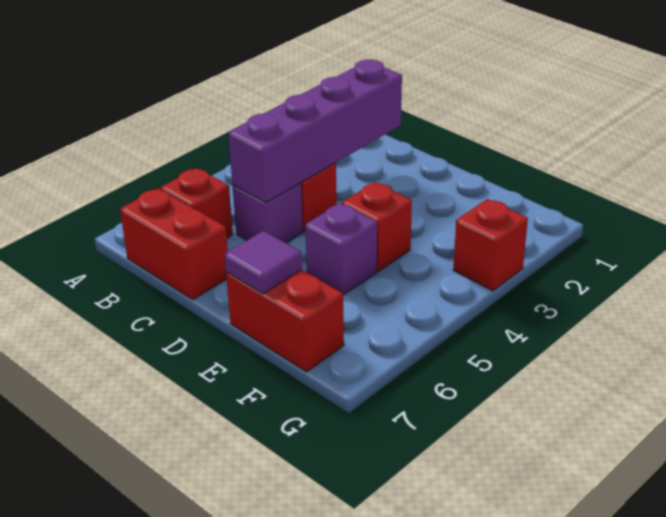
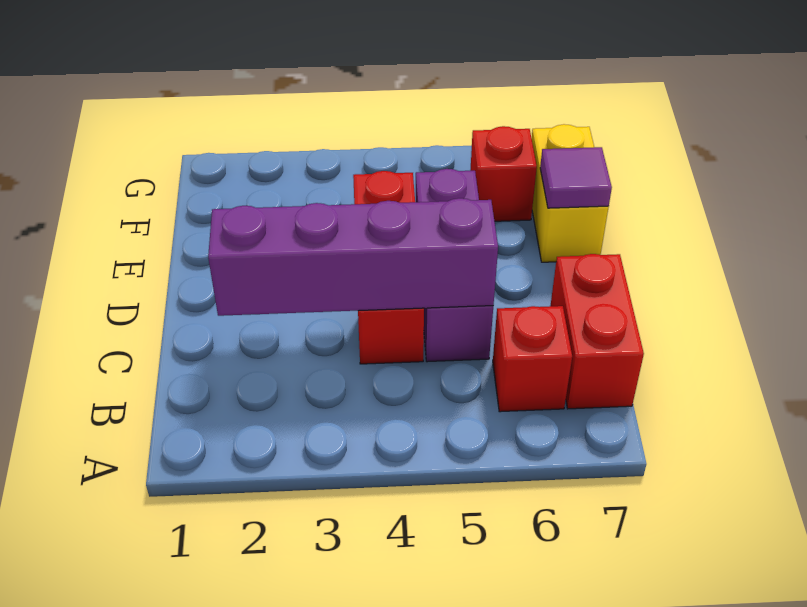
red 1x2 brick [226,270,344,372] -> yellow 1x2 brick [532,124,609,262]
red 1x1 brick [453,199,528,291] -> red 1x1 brick moved to [470,126,537,221]

